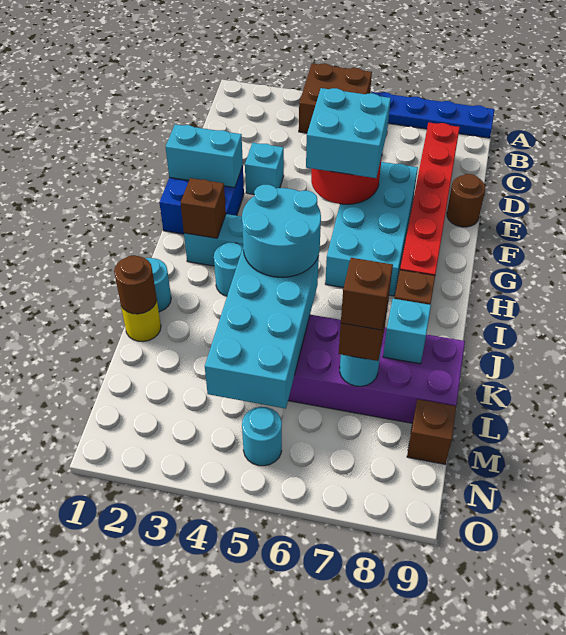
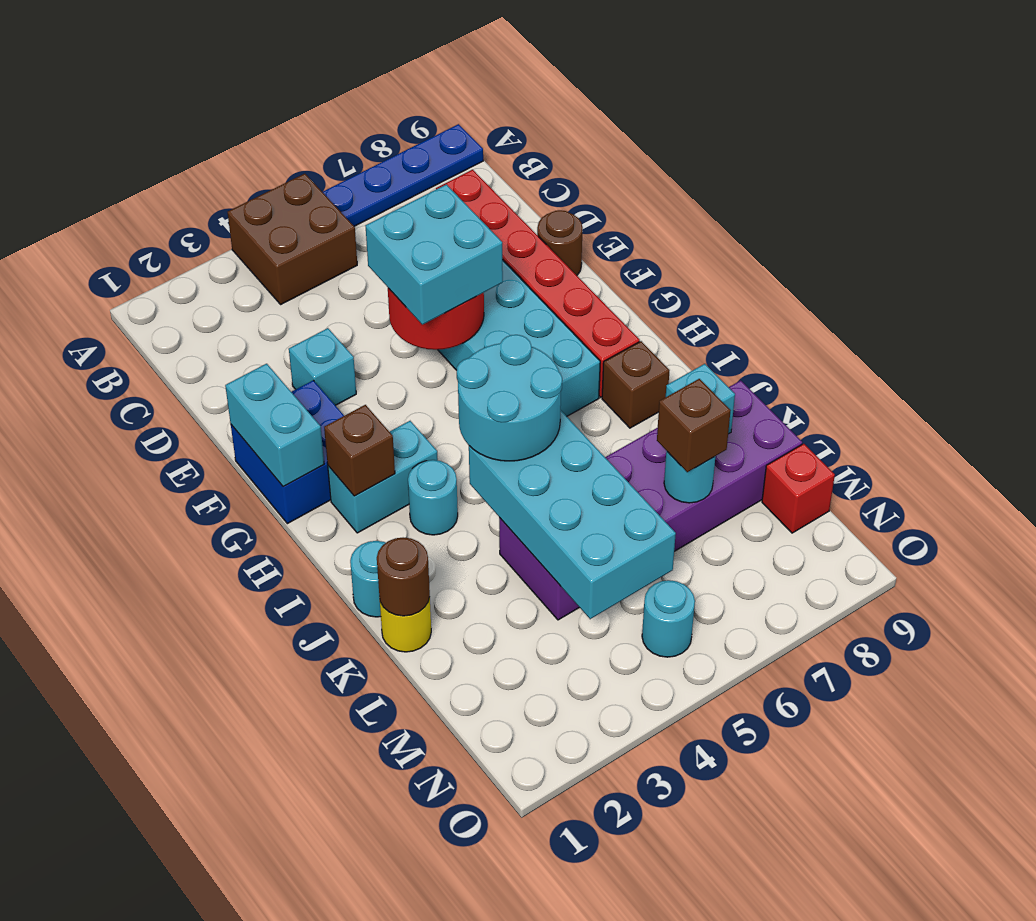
cyan 1x2 brick [166,124,243,188] -> cyan 1x2 brick turned to [225,364,324,487]
brown 1x1 brick [341,258,393,330] -> none
brown 1x1 brick [407,399,456,464] -> red 1x1 brick [762,444,835,533]

